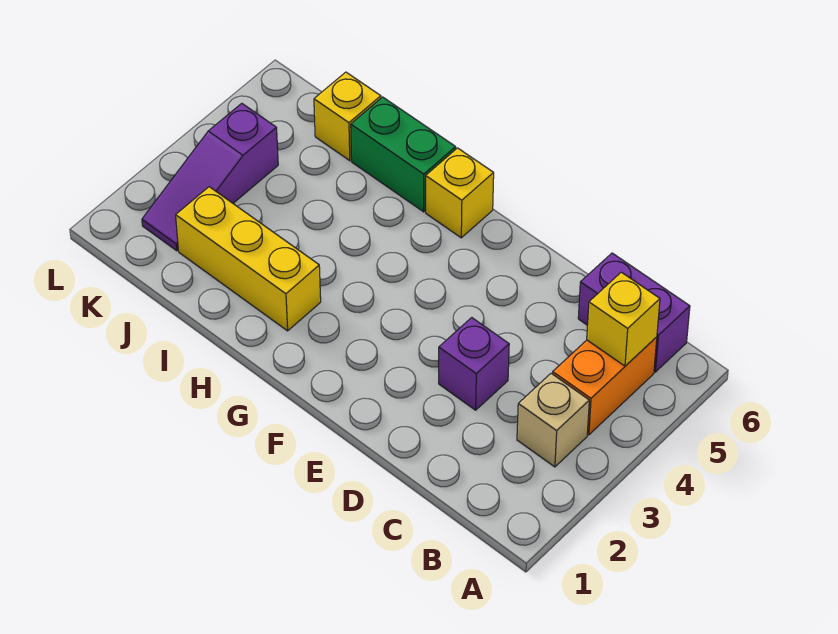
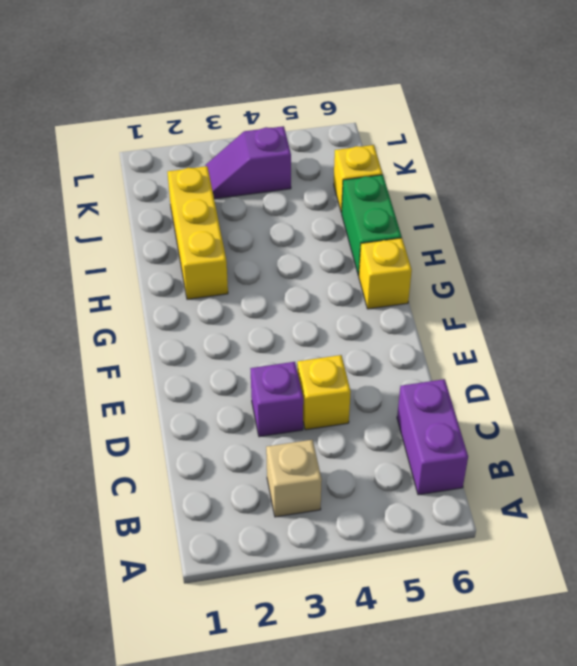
orange 1x2 brick [553,337,657,435] -> none
yellow 1x1 brick [587,272,660,366] -> yellow 1x1 brick moved to [297,355,351,430]
purple 1x3 slope [142,103,278,251] -> purple 1x2 slope [205,126,291,199]

